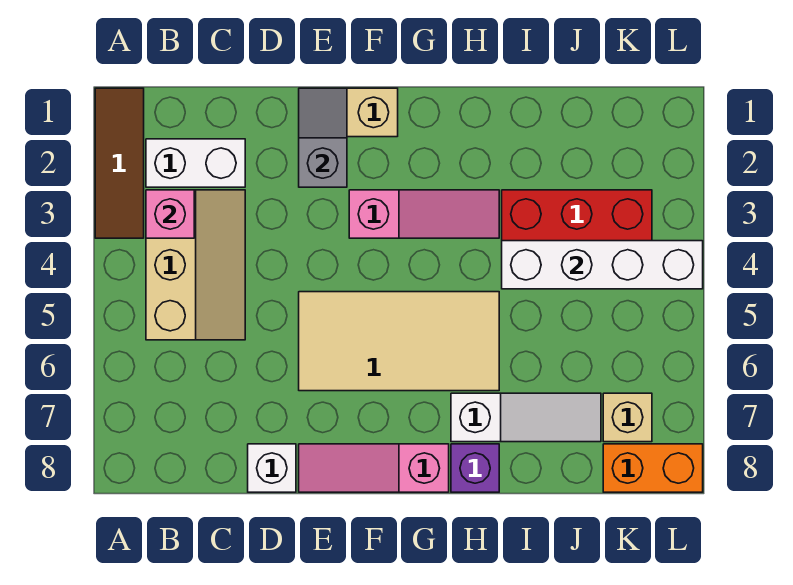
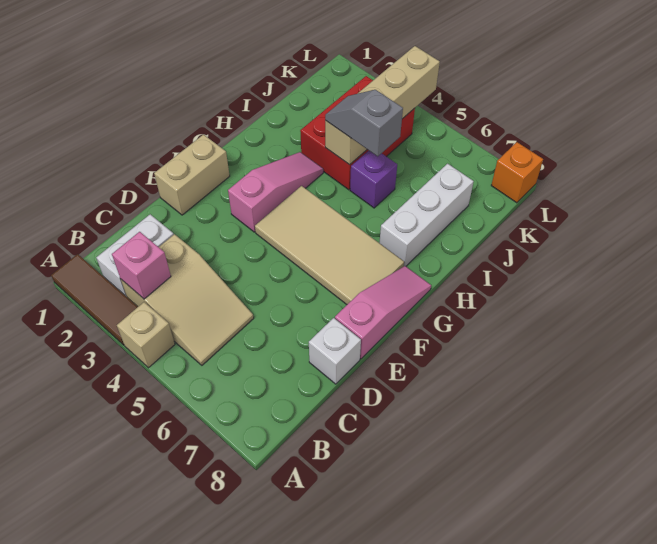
tan 2x3 slope [146,190,245,340] -> tan 2x3 slope turned to [121,234,254,365]
grey 1x2 slope [299,88,347,187] -> grey 1x2 slope moved to [325,90,403,156]
tan 2x4 tile [299,292,499,391] -> tan 2x4 tile turned to [255,186,404,304]
pink 1x3 slope [299,444,449,492] -> pink 1x3 slope turned to [335,266,431,359]
white 1x3 slope [451,393,601,442] -> white 1x3 brick [379,164,474,266]
purple 1x1 brick [451,444,499,492] -> purple 1x1 brick moved to [350,151,397,208]
white 1x4 brick [502,241,703,289] -> tan 1x4 brick [325,46,440,165]
tan 1x1 brick [603,393,652,442] -> tan 1x1 brick moved to [117,302,175,368]
orange 1x2 brick [603,444,703,492] -> orange 1x1 brick [491,142,543,203]

